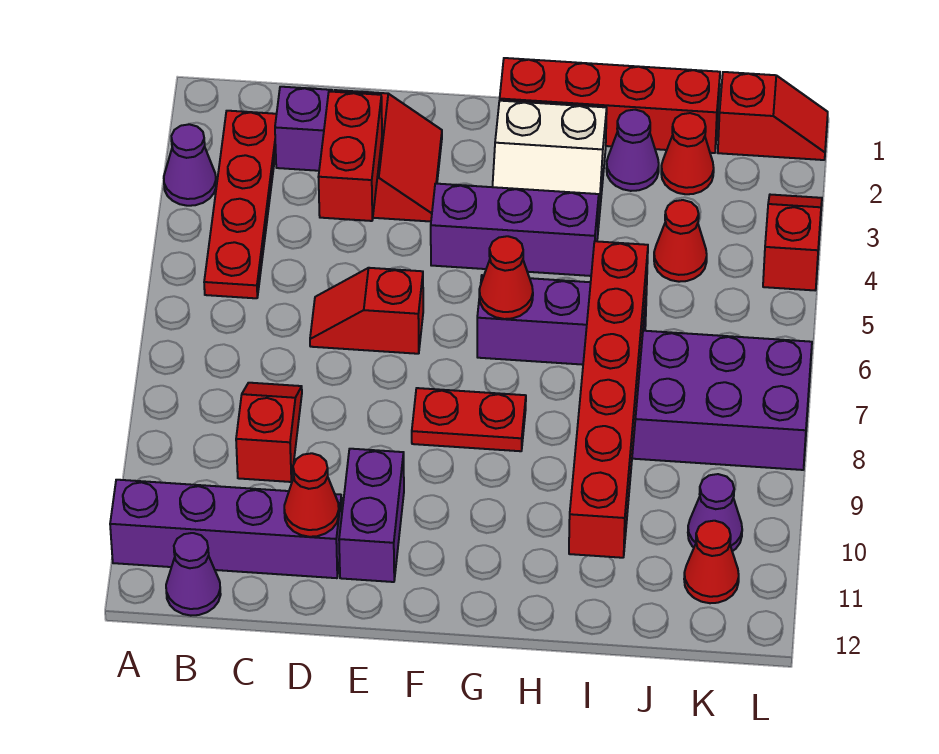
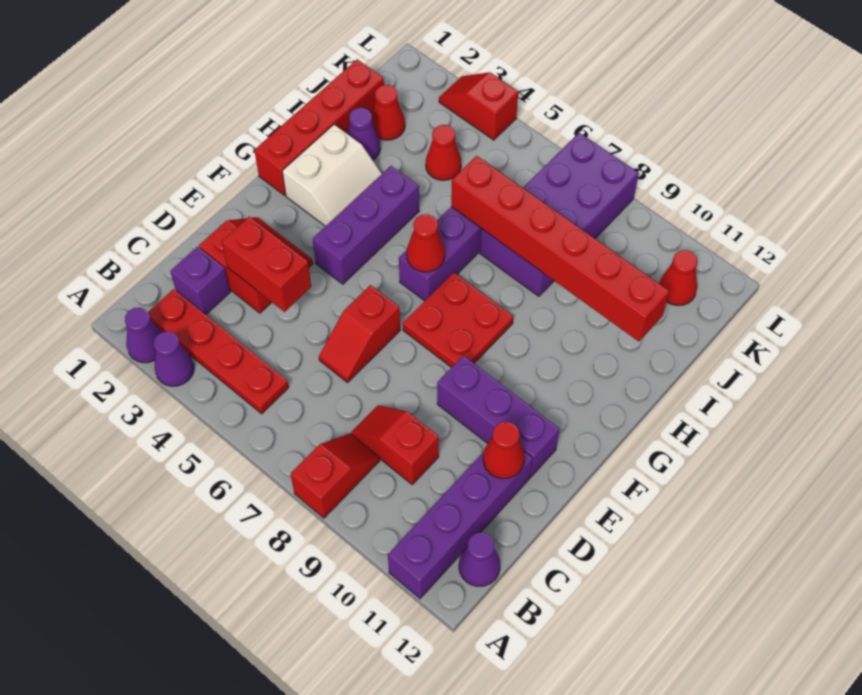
purple 1x2 brick [339,449,404,582] -> purple 1x3 brick [437,356,560,477]
red 1x2 plate [412,388,526,451] -> red 2x2 plate [403,273,513,368]
red 1x2 slope [718,72,828,160] -> red 1x2 slope moved to [290,434,380,518]
purple 1x1 cone [688,474,742,551] -> purple 1x1 cone moved to [125,308,162,363]

